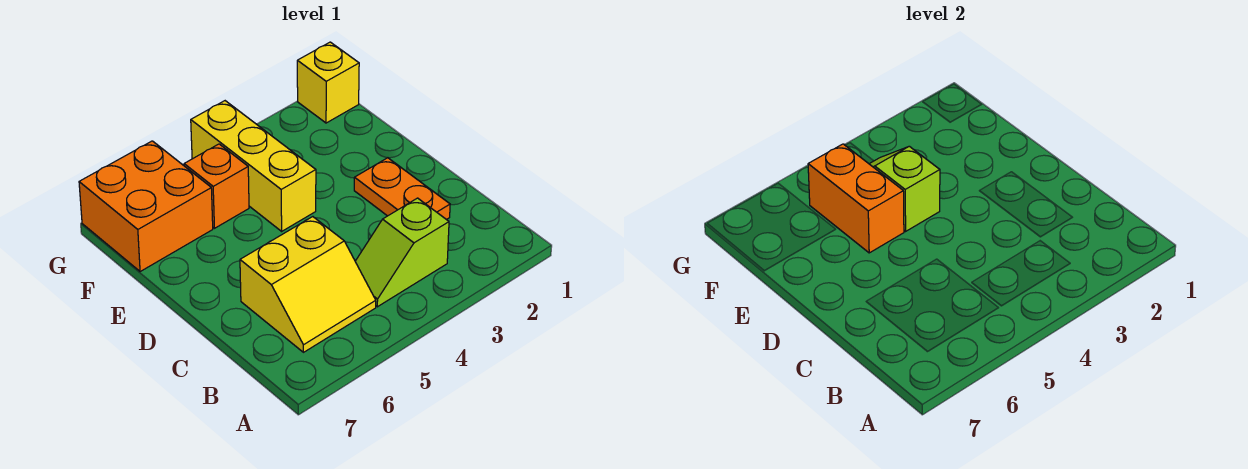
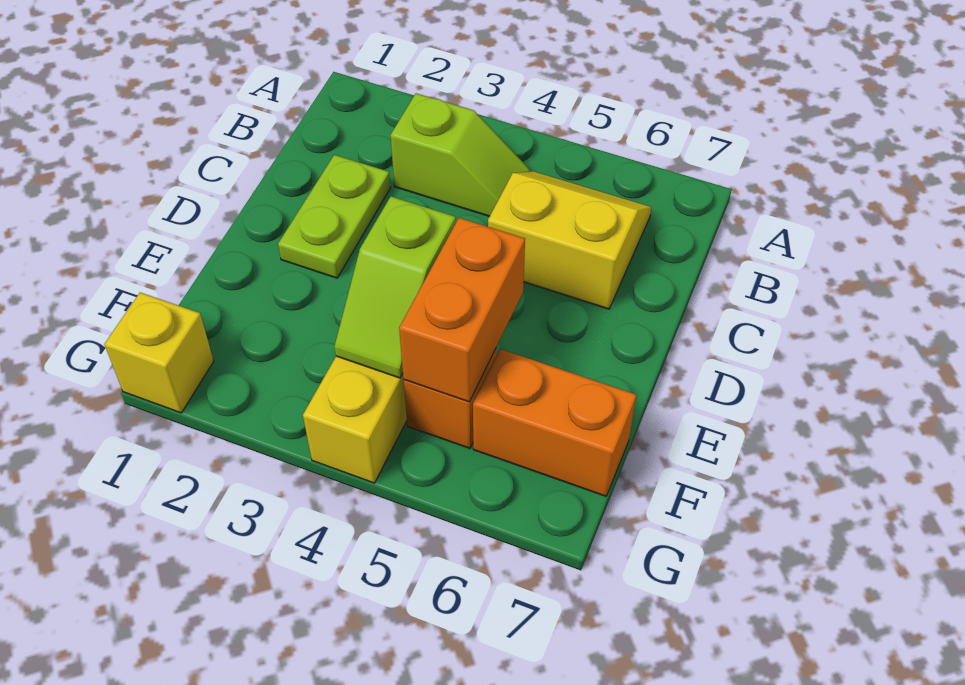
orange 1x2 plate [354,158,450,220] -> lime 1x2 plate [278,155,390,278]
orange 2x2 brick [79,141,213,272] -> orange 1x2 brick [473,349,636,496]

